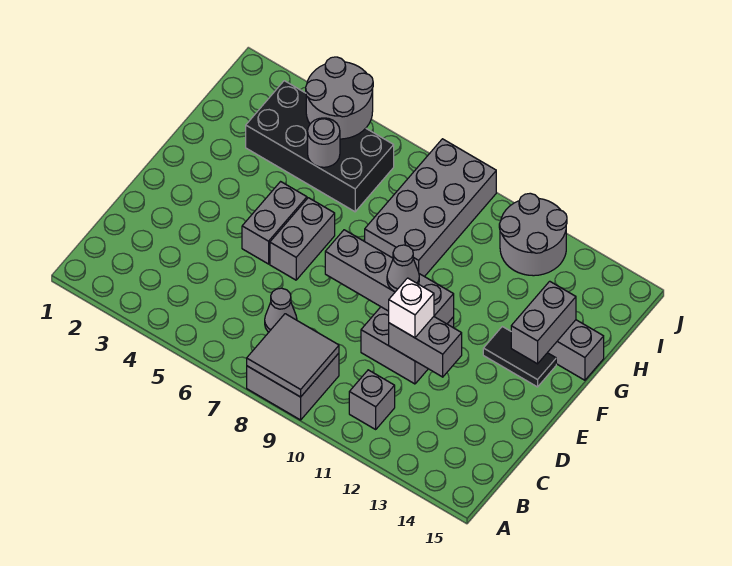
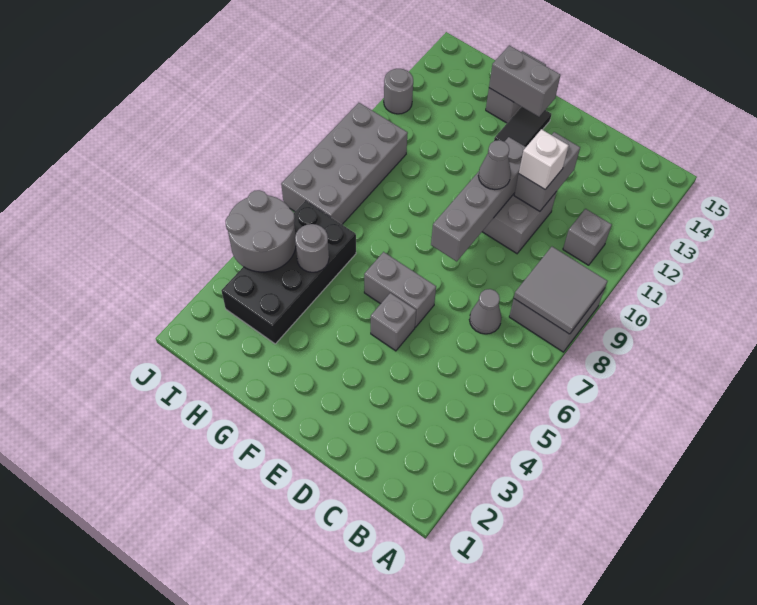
grey 1x2 brick [242,182,307,264] -> grey 1x1 brick [371,293,416,351]
grey 2x4 brick [365,139,496,277] -> grey 2x4 brick turned to [281,103,408,224]
grey 2x2 round brick [499,193,567,276] -> grey 1x1 round brick [384,69,413,114]

